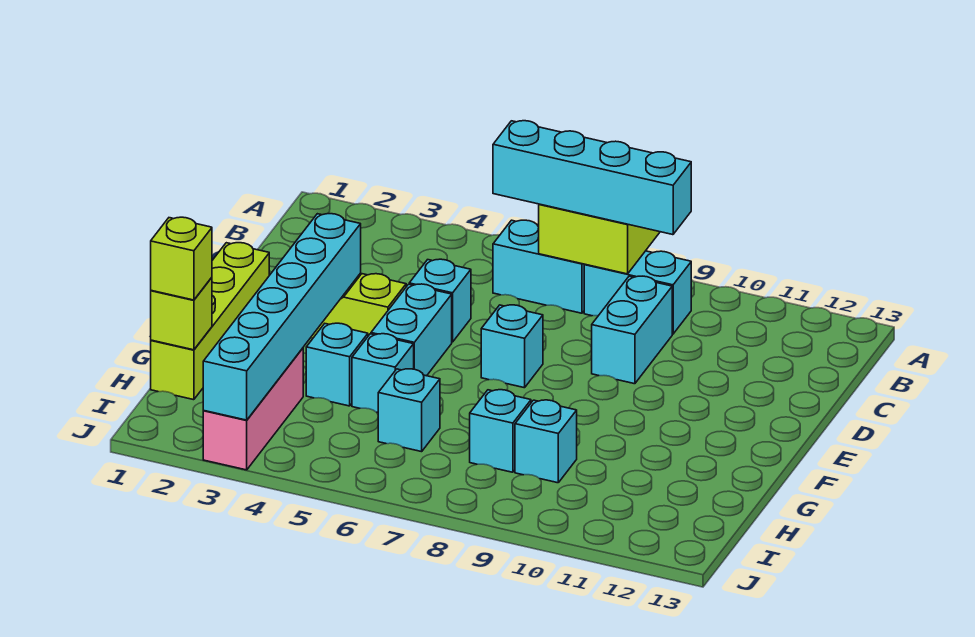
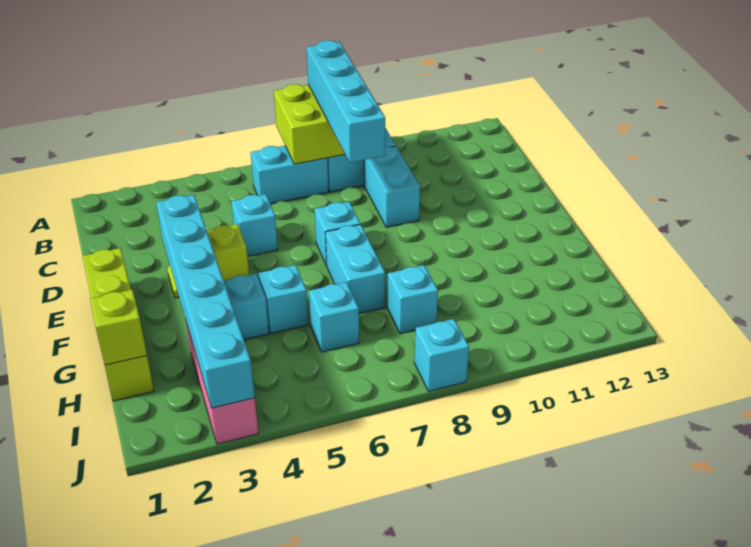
cyan 1x4 brick [493,121,691,235] -> cyan 1x4 brick turned to [306,40,385,163]
cyan 1x2 brick [371,284,452,376] -> cyan 1x2 brick moved to [325,224,385,313]
lime 1x1 brick [151,217,212,300] -> none
cyan 1x1 brick [515,400,577,483] -> cyan 1x1 brick moved to [414,319,469,391]

